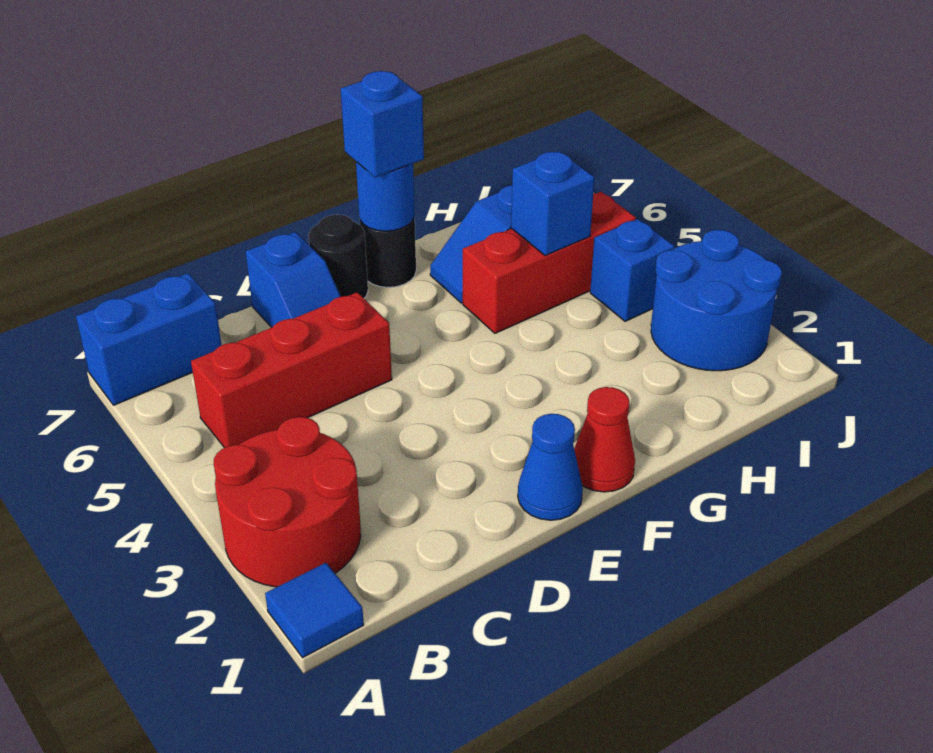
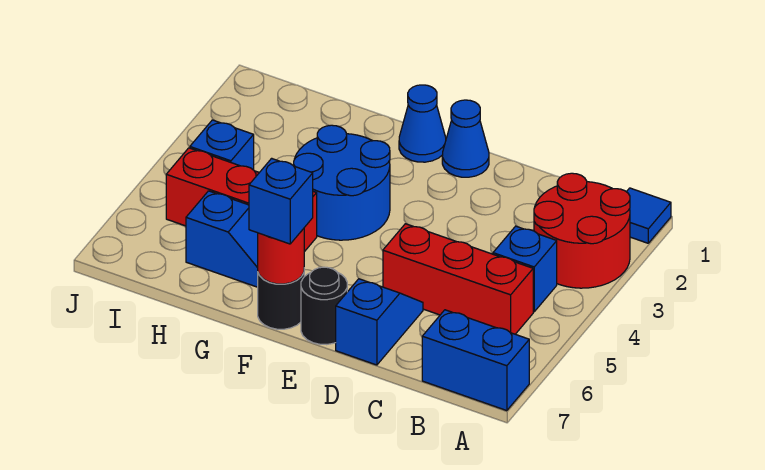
red 1x1 cone [574,387,635,492] -> blue 1x1 cone [399,85,446,162]
blue 1x1 round brick [356,162,415,231] -> red 1x1 round brick [258,229,304,284]
blue 1x1 brick [511,151,594,256] -> blue 1x1 brick moved to [493,226,557,312]
blue 2x2 round brick [651,230,782,371] -> blue 2x2 round brick moved to [294,125,390,240]

